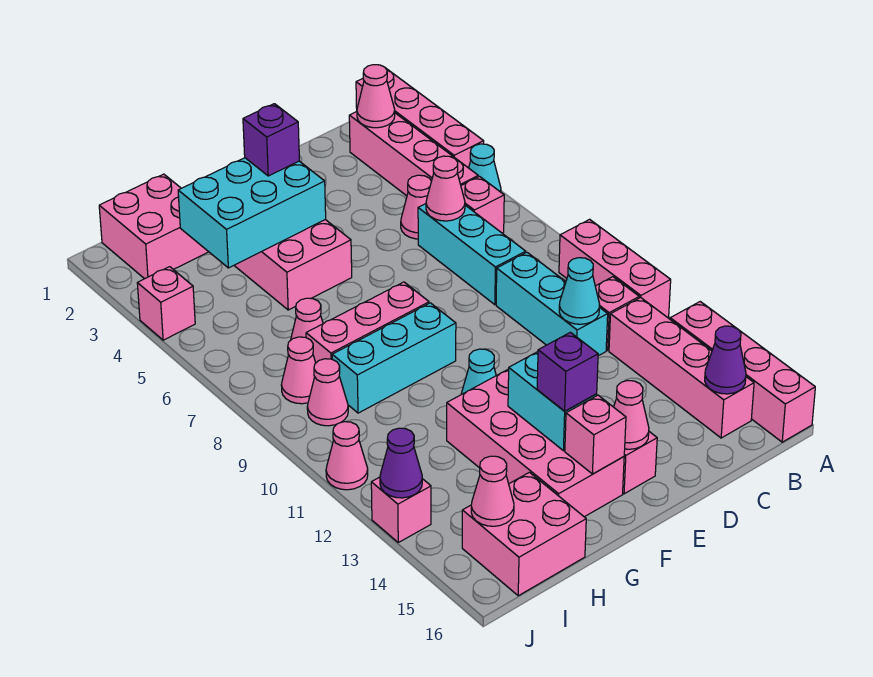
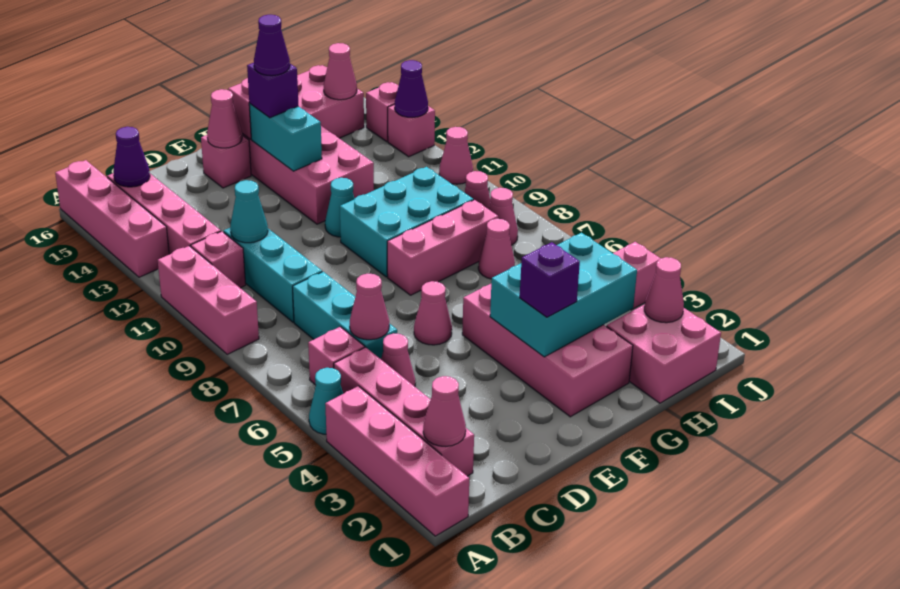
none -> pink 1x1 cone [414,281,452,345]
cyan 1x3 brick [332,303,456,413] -> cyan 2x3 brick [340,167,474,277]
none -> purple 1x1 cone [254,15,290,76]
none -> pink 1x1 cone [644,257,684,323]
none -> pink 1x1 brick [366,82,398,142]

